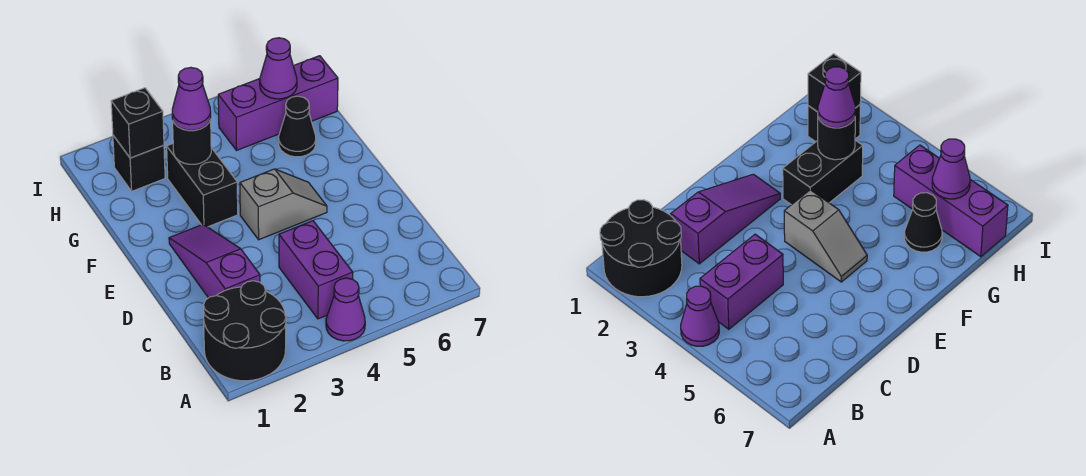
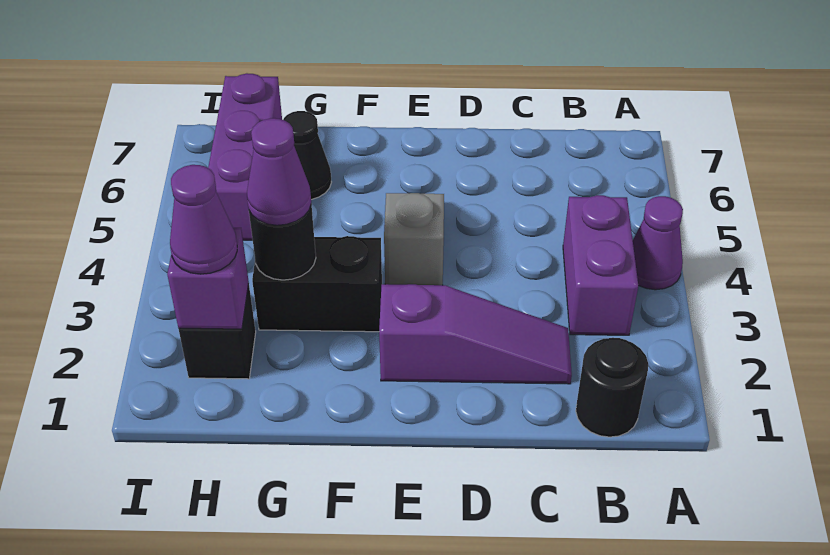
black 2x2 round brick [204,281,286,381] -> black 1x1 round brick [576,338,648,437]
purple 1x2 brick [279,221,353,319] -> purple 1x2 brick turned to [563,195,638,335]
purple 1x3 slope [169,224,260,298] -> purple 1x3 slope turned to [379,284,572,384]
black 1x1 brick [111,88,164,158] -> purple 1x1 brick [167,228,249,329]
purple 1x1 cone [260,38,297,99] -> purple 1x1 cone moved to [170,165,237,274]

